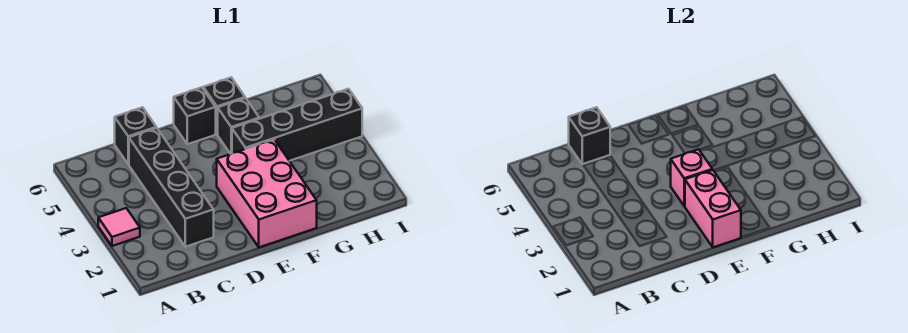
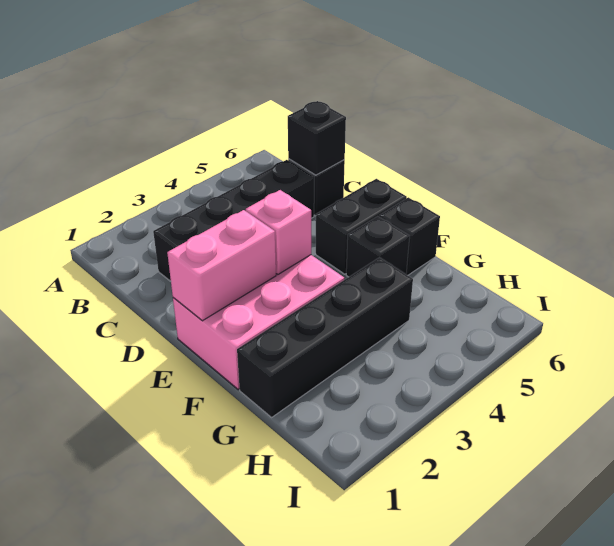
pink 1x1 tile [98,208,140,246] -> none
black 1x1 brick [174,87,216,144] -> black 1x2 brick [316,179,407,274]
black 1x4 brick [232,89,362,161] -> black 1x4 brick turned to [237,257,413,417]

